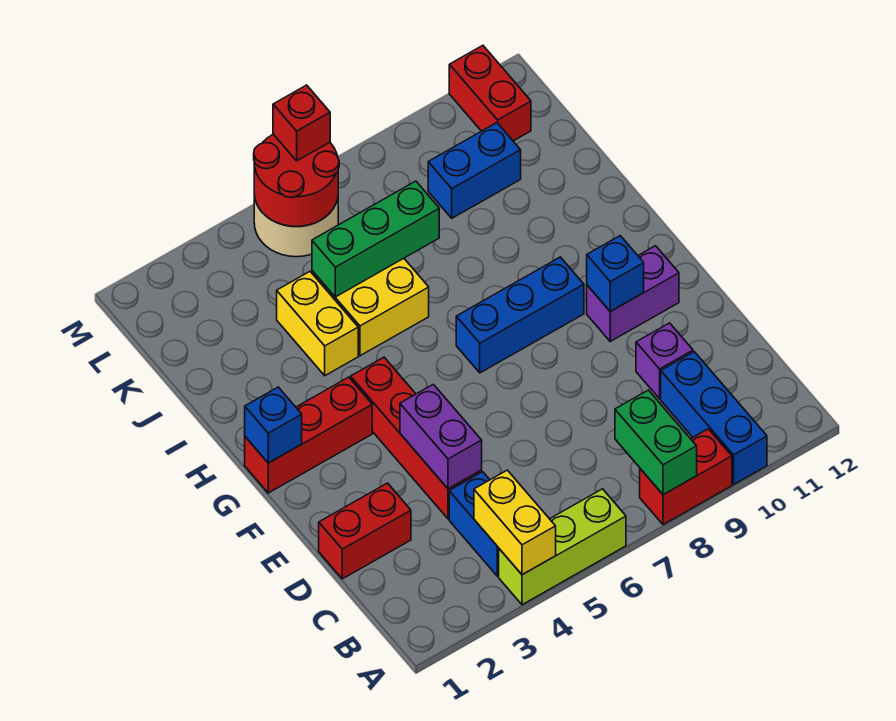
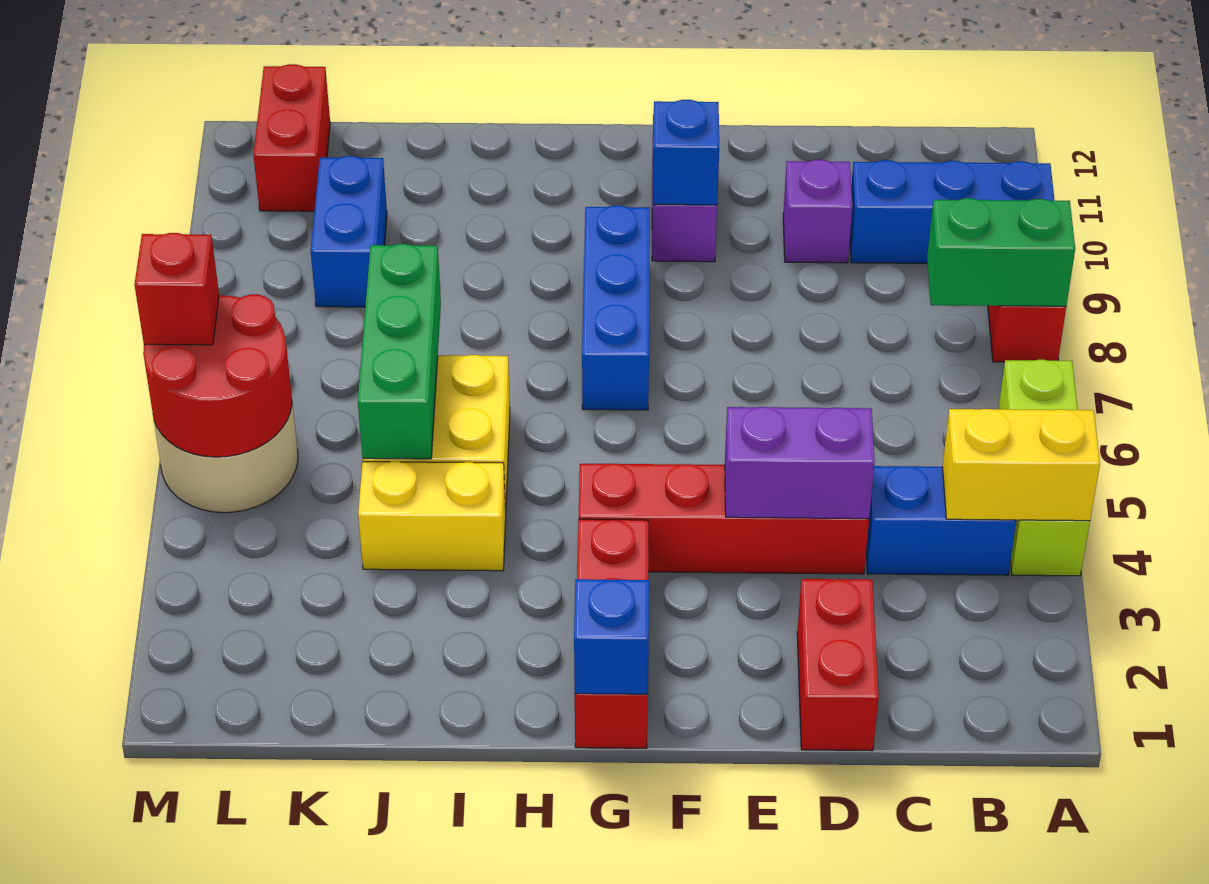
red 1x2 brick [449,45,531,141] -> red 1x2 brick turned to [253,64,330,211]

